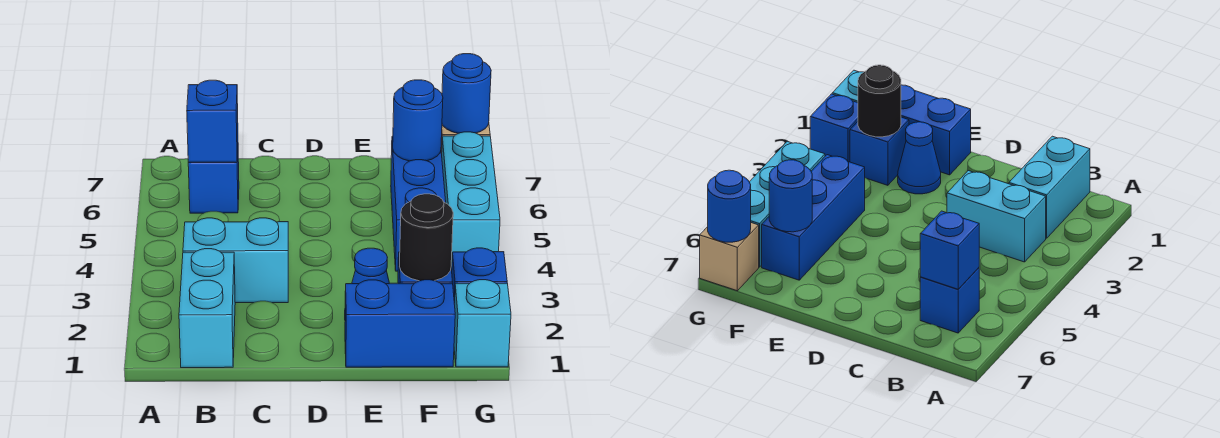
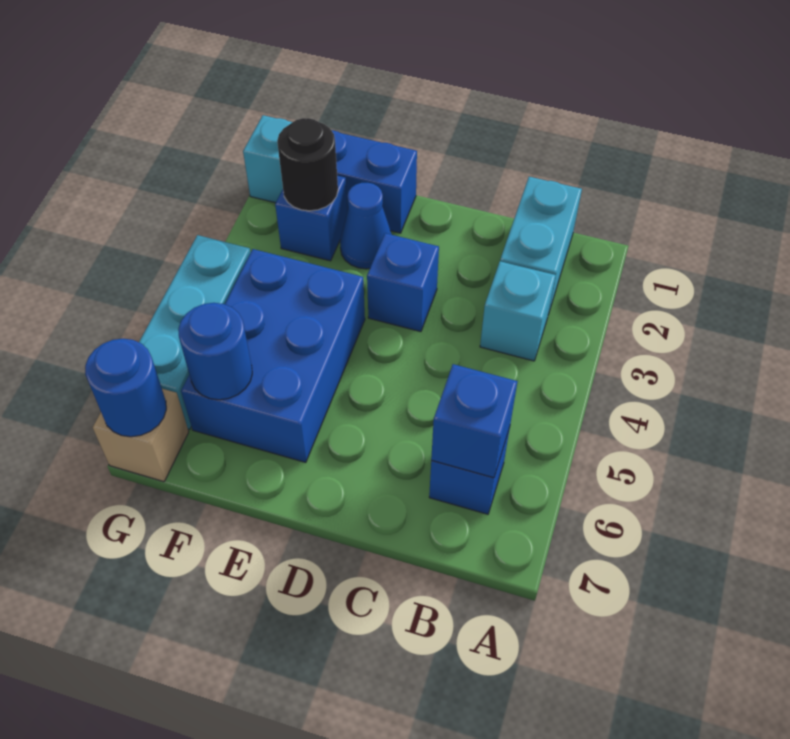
cyan 1x2 brick [183,218,288,303] -> cyan 1x1 brick [480,261,556,361]
blue 1x3 brick [391,136,446,271] -> blue 2x3 brick [181,249,365,462]
blue 1x1 brick [452,248,507,303] -> blue 1x1 brick moved to [367,233,439,332]

